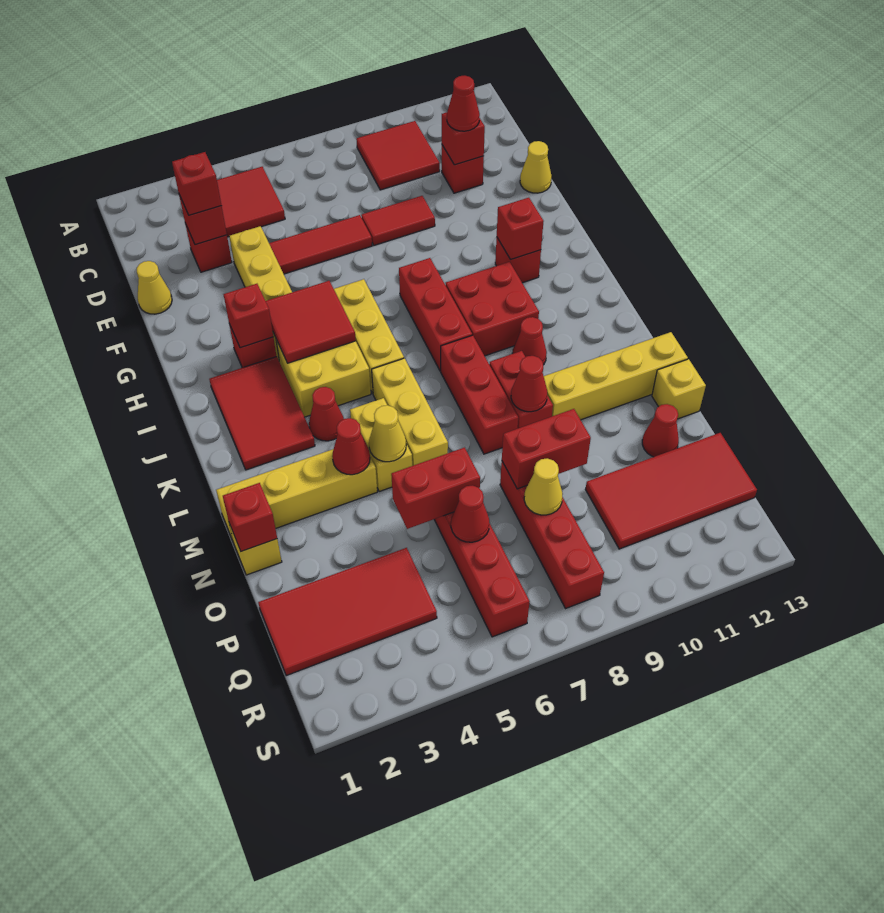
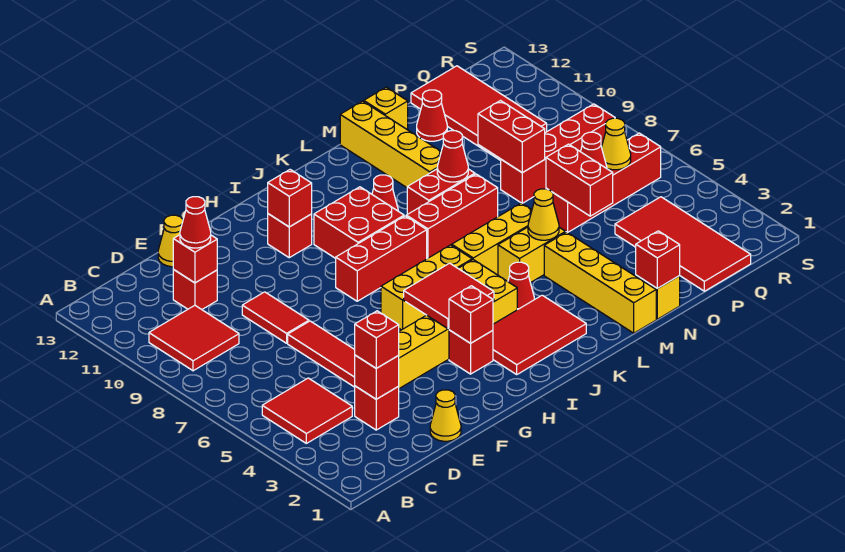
red 1x1 cone [332,418,370,475] -> none
yellow 1x1 cone [524,458,563,515] -> yellow 1x1 cone moved to [602,118,631,170]

